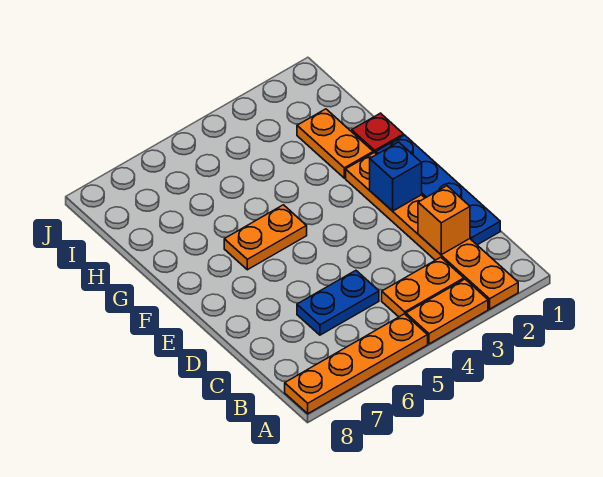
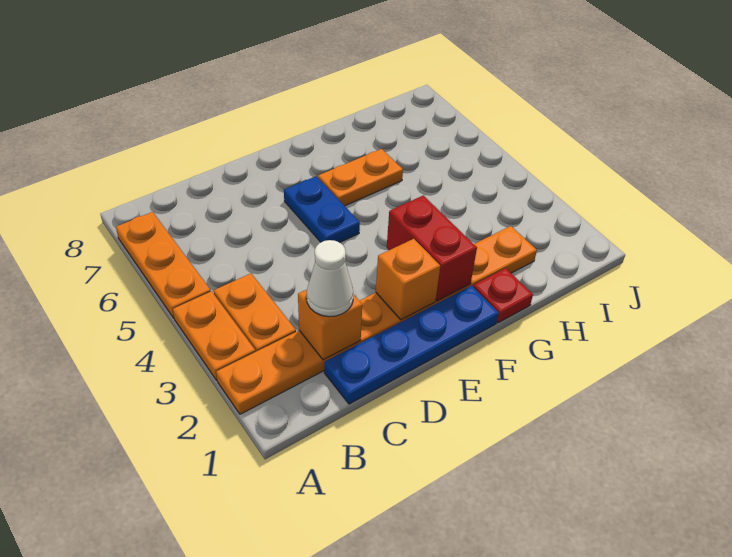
orange 1x4 plate [285,314,428,414] -> orange 1x3 plate [116,212,211,318]
none -> white 1x1 cone [307,240,353,317]
blue 1x2 plate [297,271,379,335] -> blue 1x2 plate moved to [284,176,360,242]
blue 1x1 brick [370,142,422,211] -> orange 1x1 brick [376,239,440,320]
none -> red 1x2 brick [387,195,477,301]
orange 1x2 plate [224,205,307,270] -> orange 1x2 plate turned to [318,149,403,206]

